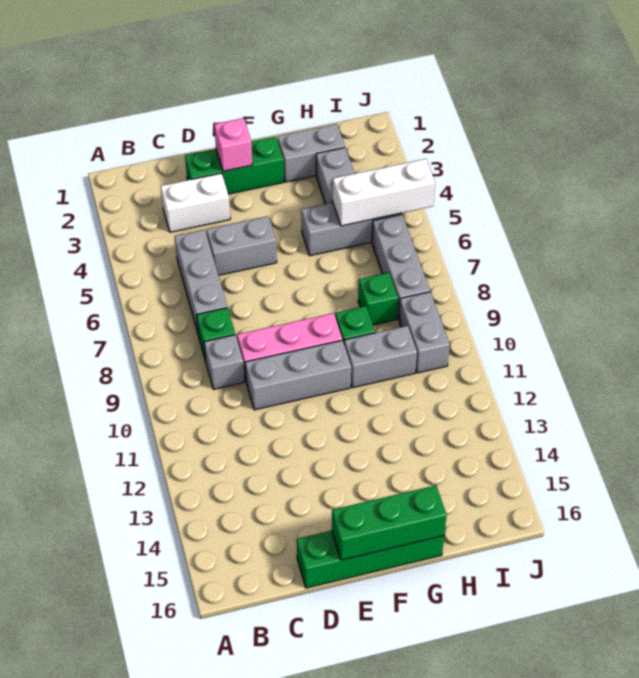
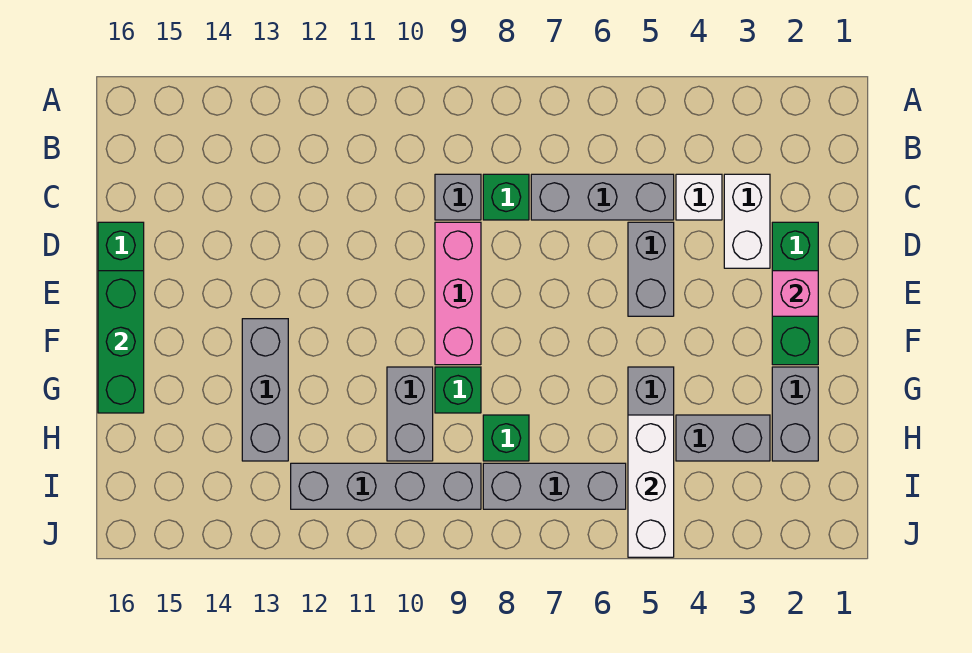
none -> white 1x1 brick [676,174,722,220]
grey 1x3 brick [245,340,351,410] -> grey 1x3 brick moved to [242,319,288,461]
grey 1x2 brick [399,292,450,373] -> grey 1x4 brick [291,463,481,509]

